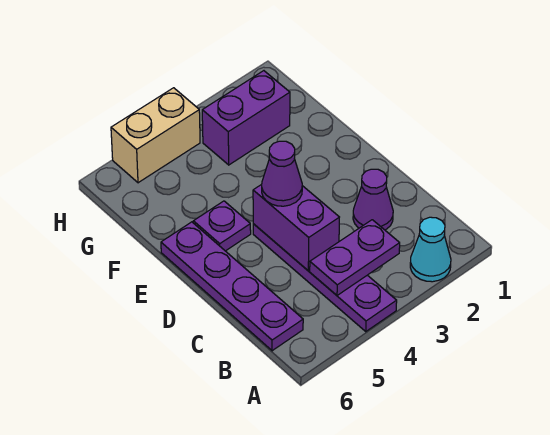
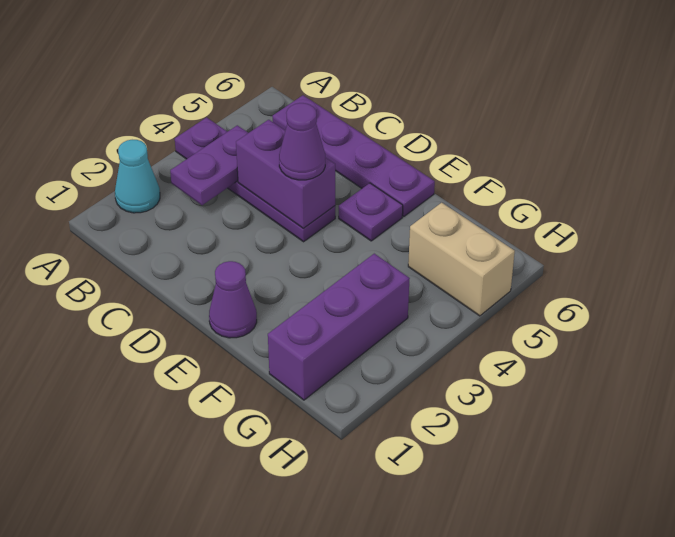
purple 1x1 cone [353,169,393,230] -> purple 1x1 cone moved to [209,261,257,338]
purple 1x2 brick [202,71,290,165] -> purple 1x3 brick [268,254,410,400]
tan 1x2 brick [111,88,200,183] -> tan 1x2 brick turned to [408,203,515,316]

